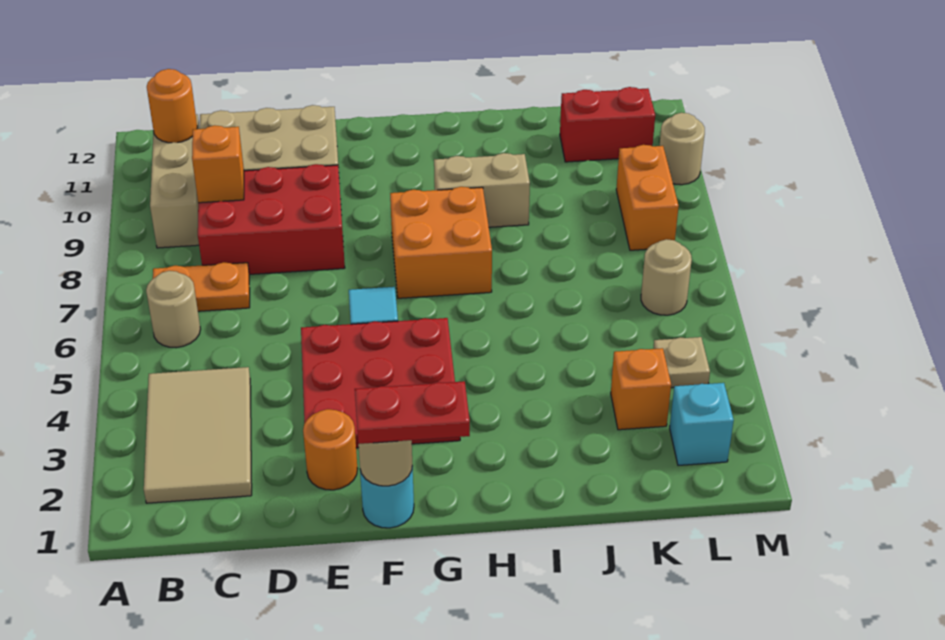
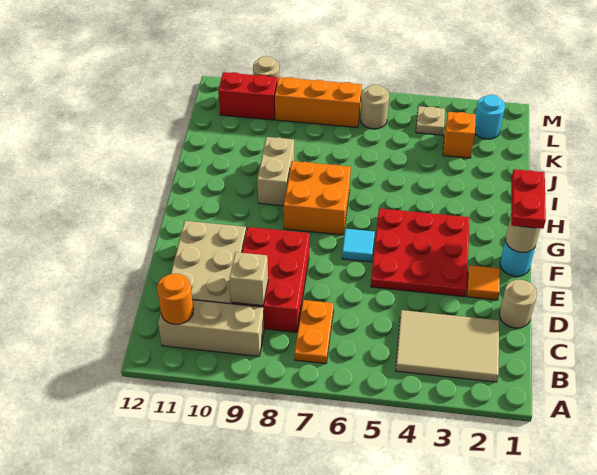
tan 1x1 round brick [146,271,200,348] -> tan 1x1 round brick moved to [499,280,537,328]
orange 1x1 brick [192,125,244,203] -> tan 1x1 brick [230,252,268,306]
orange 1x1 round brick [303,409,358,490] -> orange 1x1 tile [467,265,500,300]
red 1x2 brick [560,87,655,162] -> red 1x2 brick turned to [218,72,277,120]
cyan 1x1 brick [670,383,734,465] -> cyan 1x1 round brick [475,95,505,139]
orange 1x2 brick [616,145,679,250] -> orange 1x3 brick [275,77,362,128]

